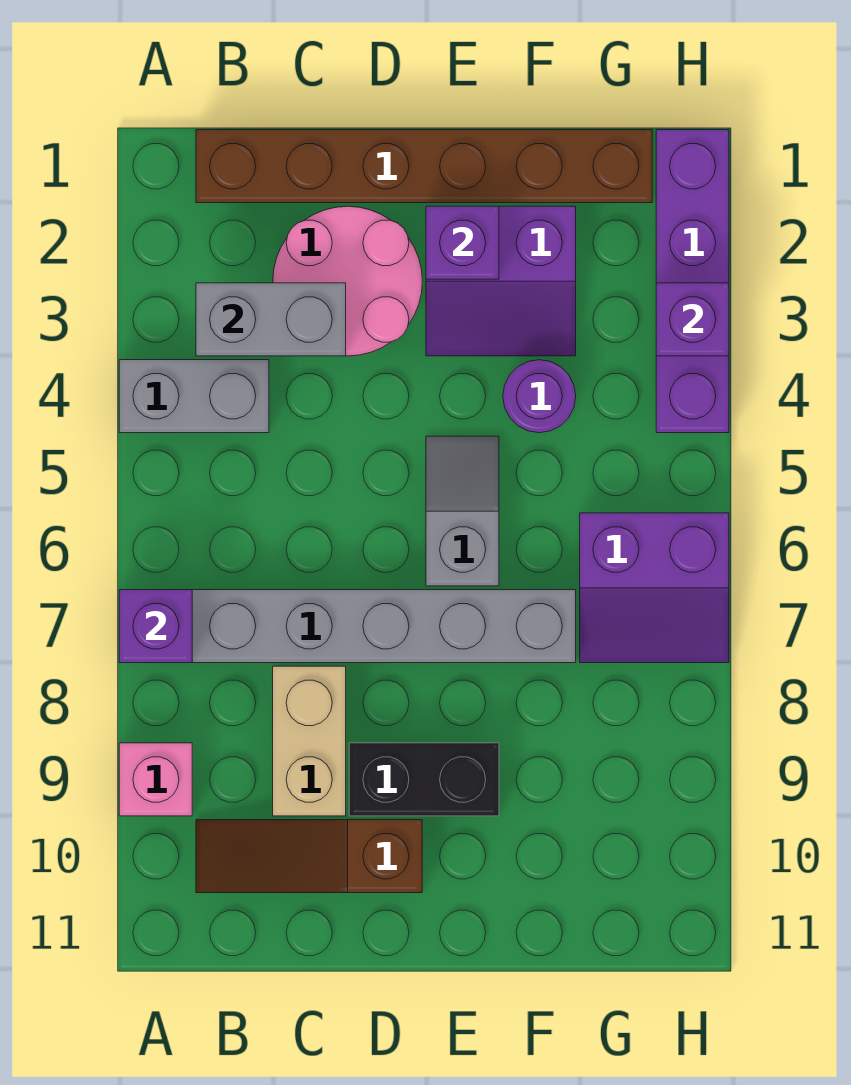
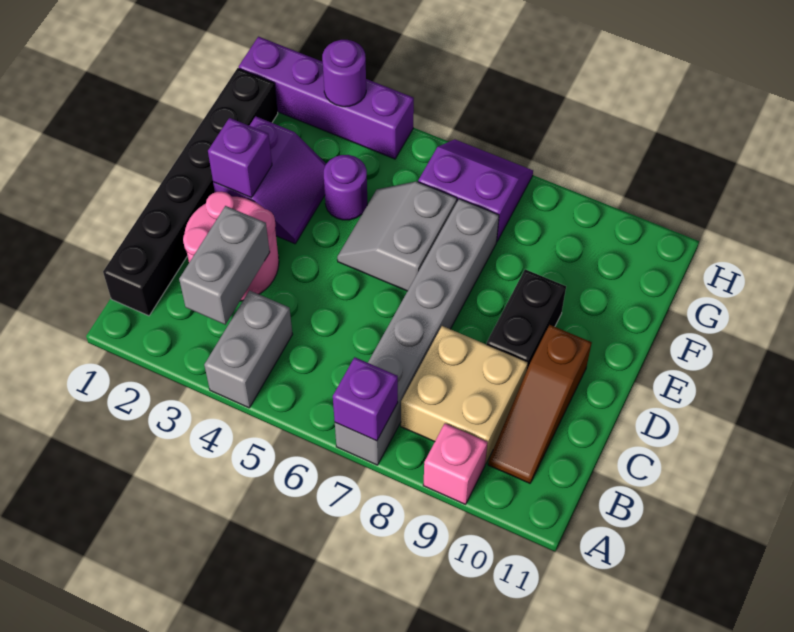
brown 1x6 brick [196,130,652,203] -> black 1x6 brick [103,68,278,316]
tan 1x2 brick [273,666,346,816] -> tan 2x2 brick [401,326,528,464]
grey 1x2 slope [426,436,499,586] -> grey 2x2 slope [337,181,457,291]
purple 2x2 slope [580,513,729,663] -> purple 2x2 slope turned to [418,139,533,242]
purple 1x1 brick [656,283,729,356] -> purple 1x1 round brick [322,40,366,107]

